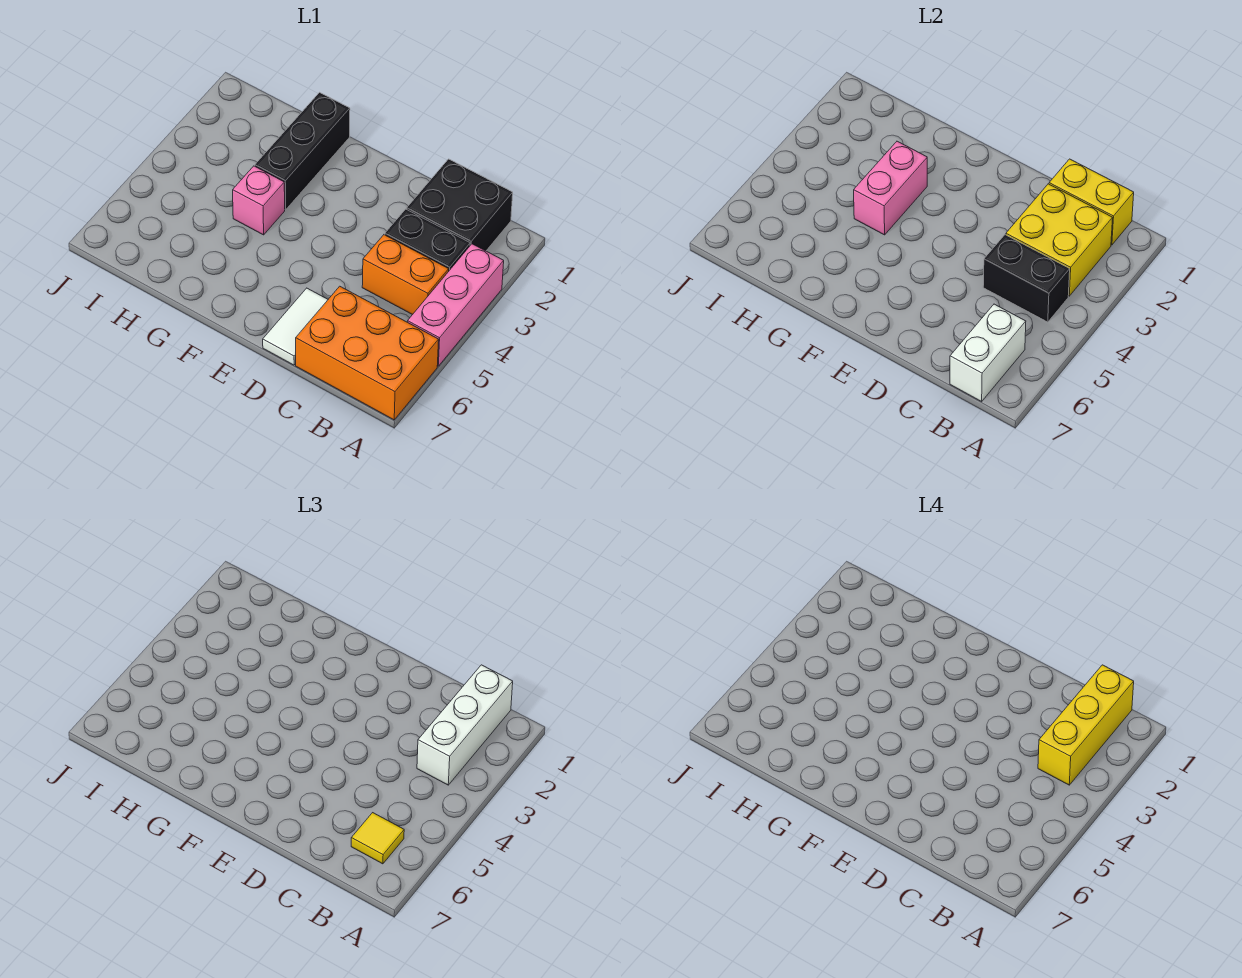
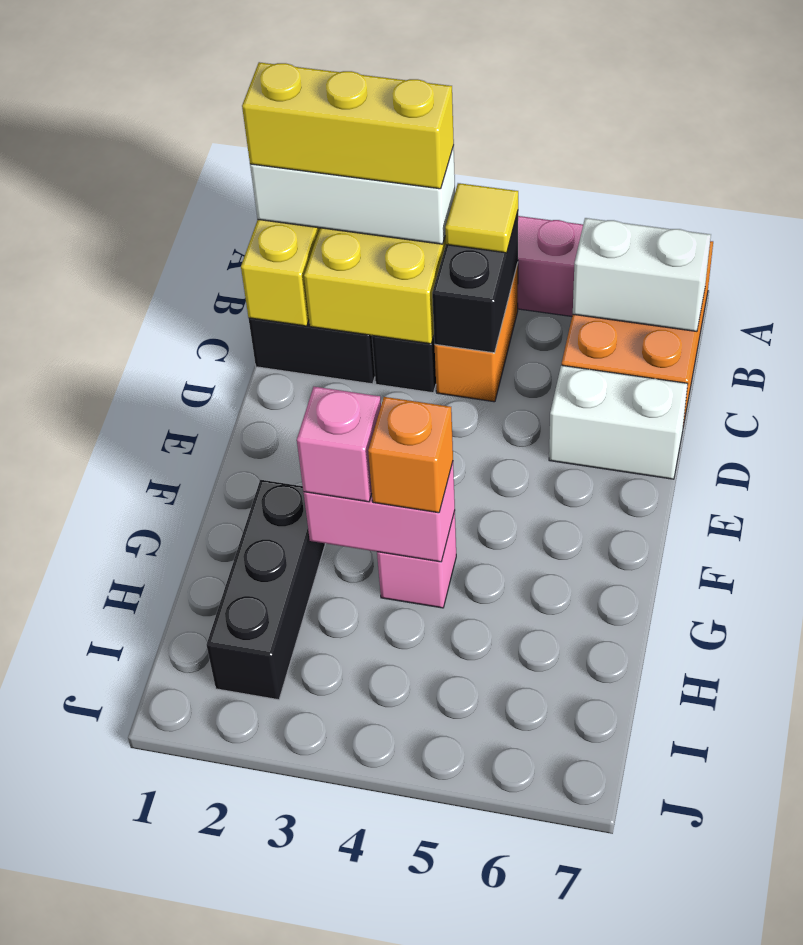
yellow 1x1 tile [351,813,404,864] -> yellow 1x1 tile moved to [445,183,518,253]
white 1x2 tile [263,288,328,365] -> white 1x2 brick [549,365,688,479]
black 1x3 brick [255,92,350,210] -> black 1x3 brick turned to [206,480,325,700]
none -> pink 1x1 brick [297,387,381,502]
none -> orange 1x1 brick [368,397,453,513]

